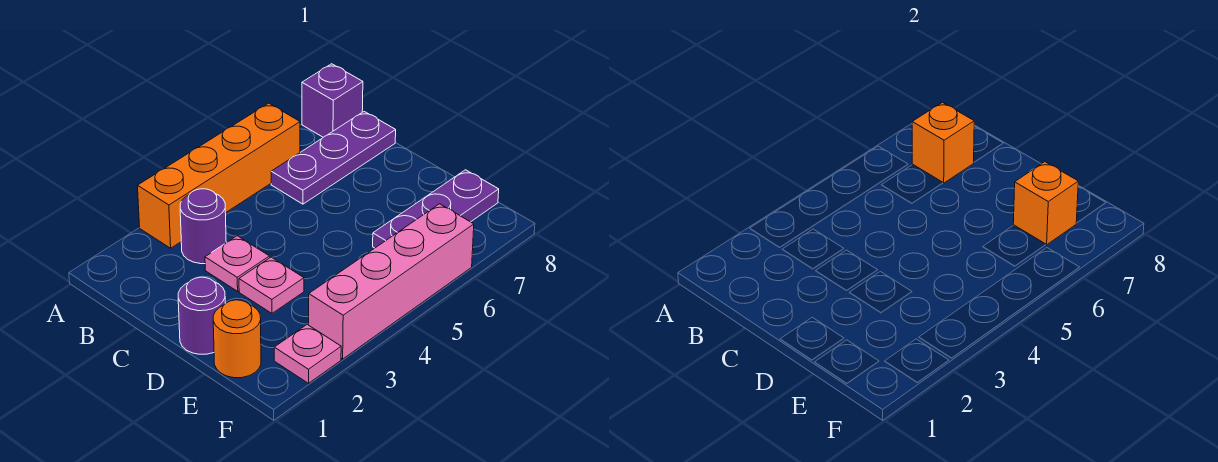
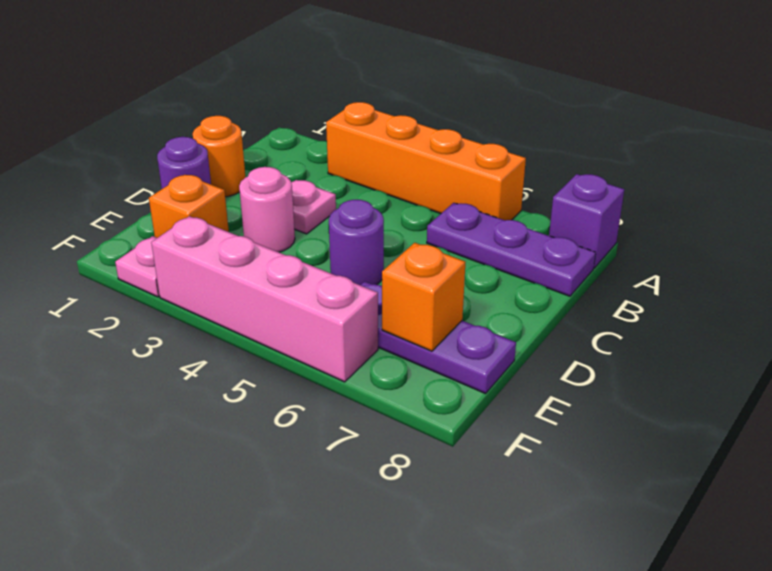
purple 1x1 round brick [180,189,226,264] -> purple 1x1 round brick moved to [329,200,384,285]
orange 1x1 brick [912,102,974,183] -> orange 1x1 brick moved to [149,175,229,238]
pink 1x1 plate [239,257,304,313] -> pink 1x1 round brick [239,167,295,252]
orange 1x1 round brick [213,300,261,378] -> orange 1x1 round brick moved to [193,116,246,197]

